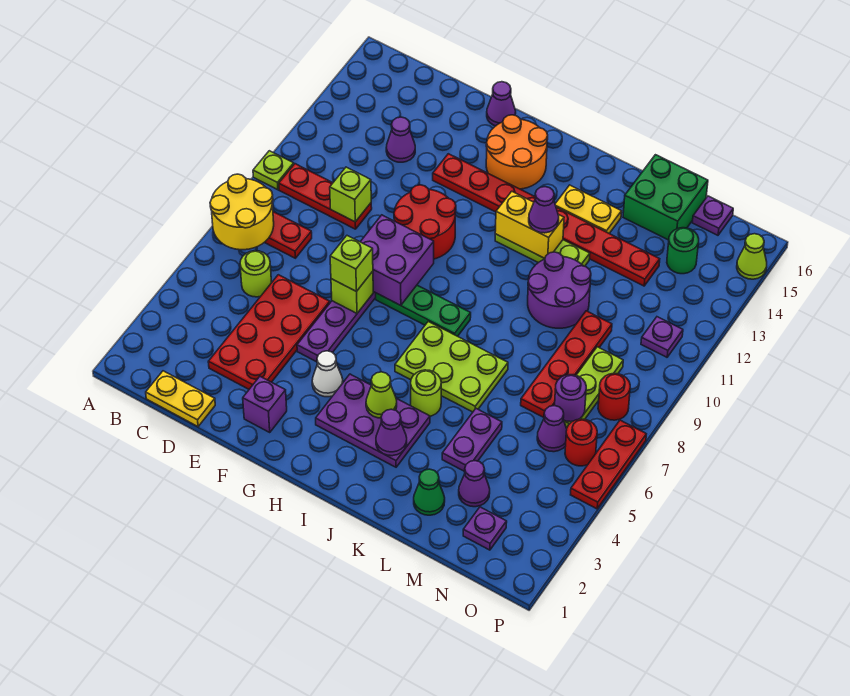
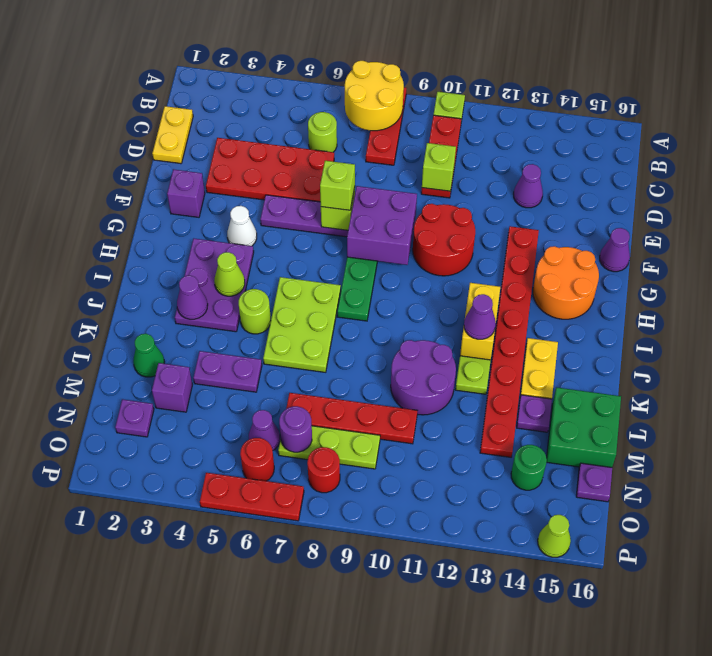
purple 1x1 cone [459,461,490,507] -> purple 1x1 brick [152,363,192,412]
purple 1x1 plate [641,317,683,357] -> purple 1x1 plate moved to [517,395,552,432]

